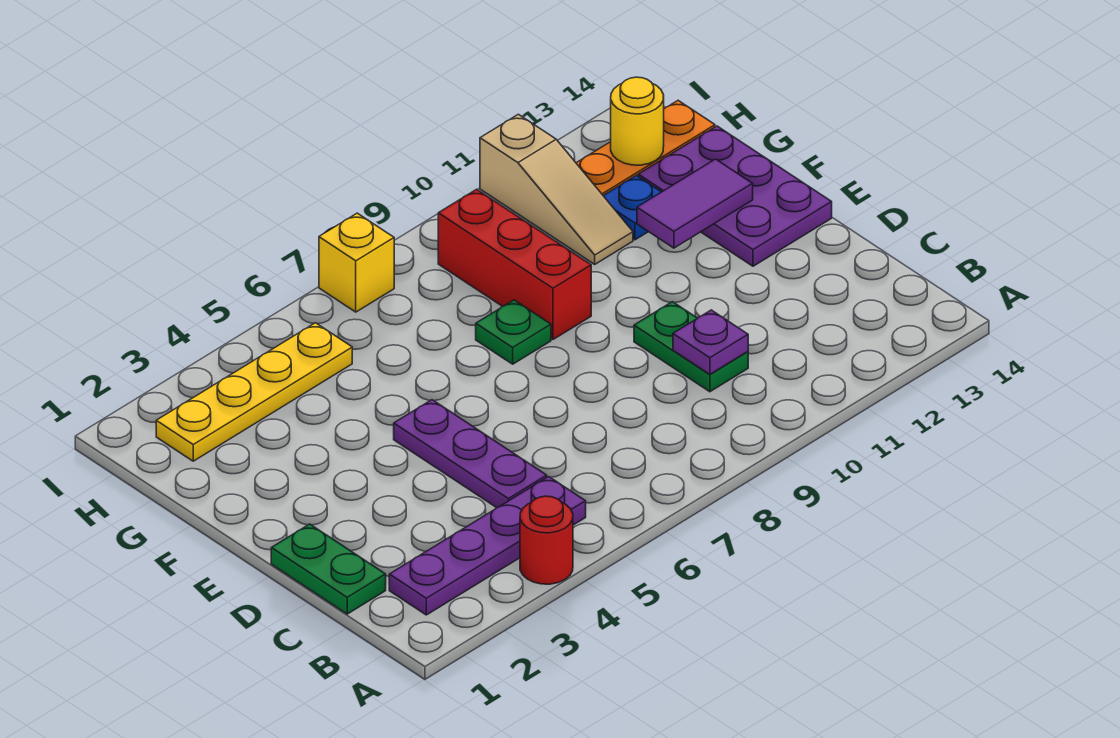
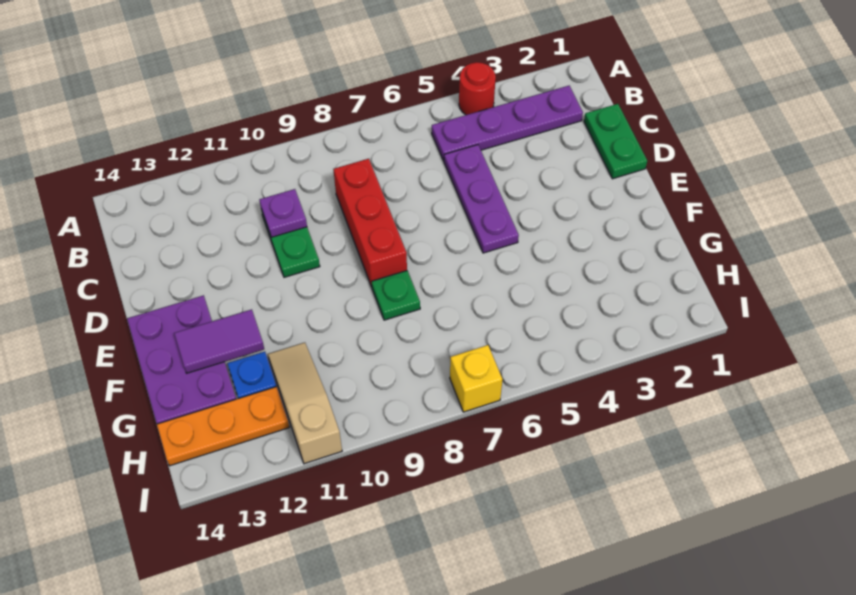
red 1x3 brick [438,189,591,339] -> red 1x3 brick moved to [333,159,407,287]
yellow 1x4 plate [156,323,352,461] -> none
yellow 1x1 round brick [611,77,664,165] -> none

